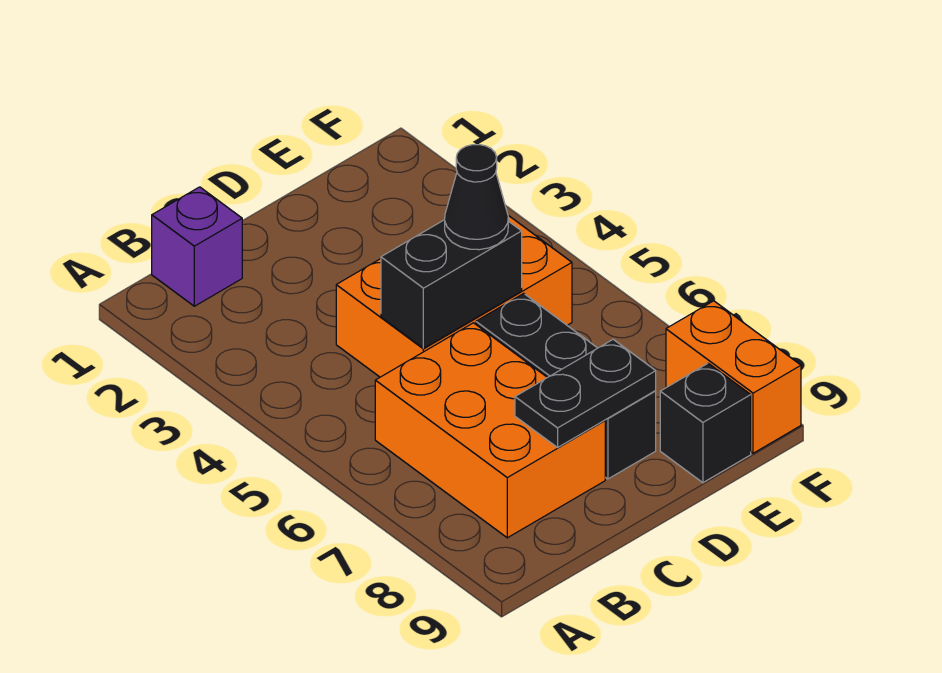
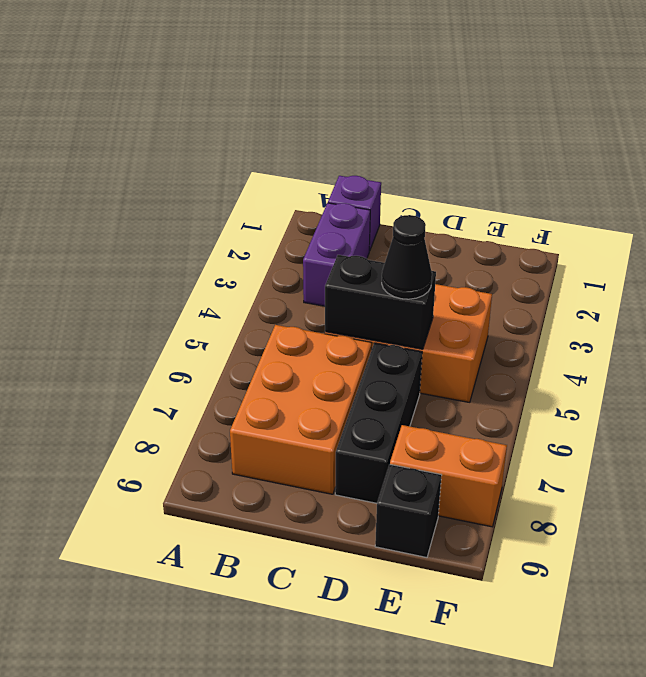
none -> purple 1x2 brick [303,203,370,306]
black 1x2 plate [515,339,656,447] -> none
orange 1x2 brick [666,301,801,453] -> orange 1x2 brick turned to [390,425,507,527]

